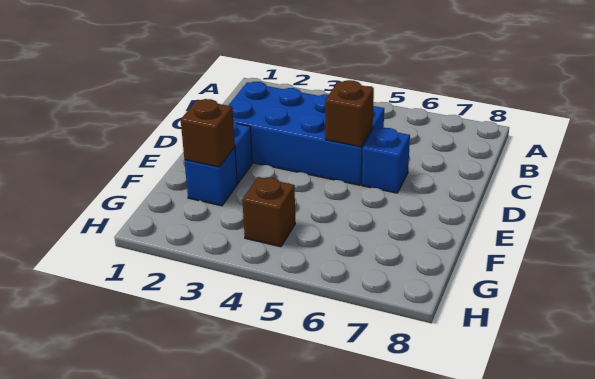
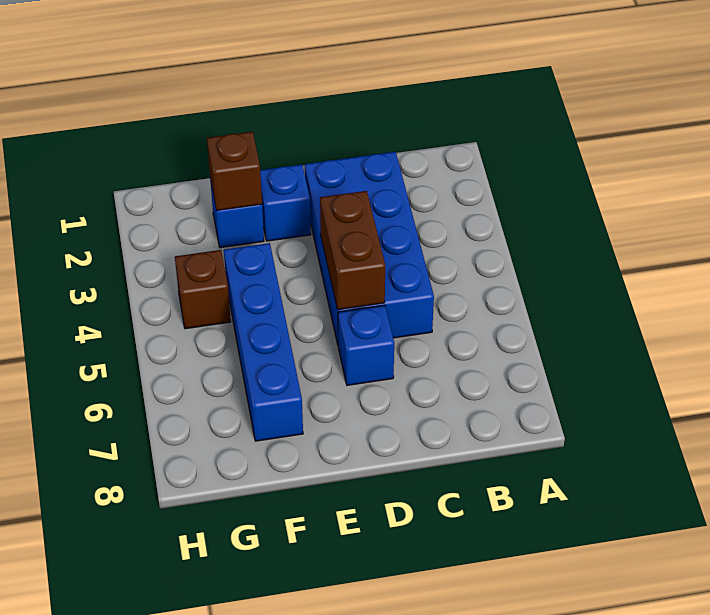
brown 1x1 brick [325,80,374,147] -> brown 1x2 brick [320,191,385,310]
none -> blue 1x4 brick [224,243,303,441]

